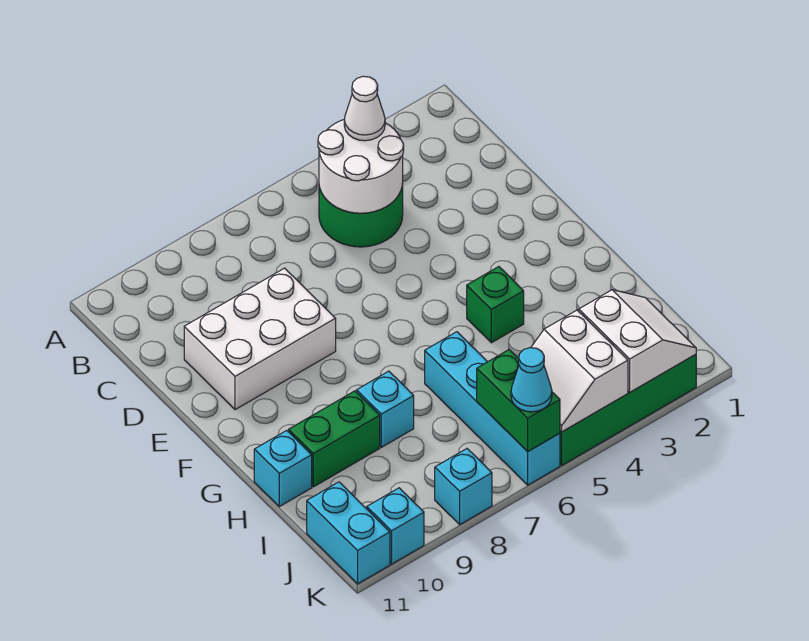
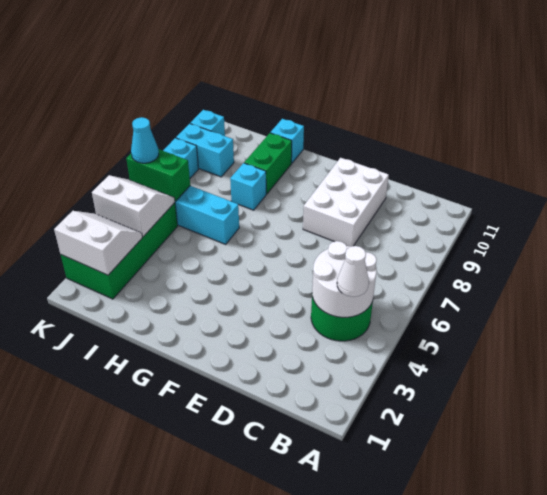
green 1x1 brick [467,267,524,343] -> none
white 2x2 slope [579,290,696,392] -> white 2x2 slope turned to [54,211,142,275]
cyan 1x2 brick [307,482,390,584] -> cyan 1x2 brick moved to [176,124,234,177]

